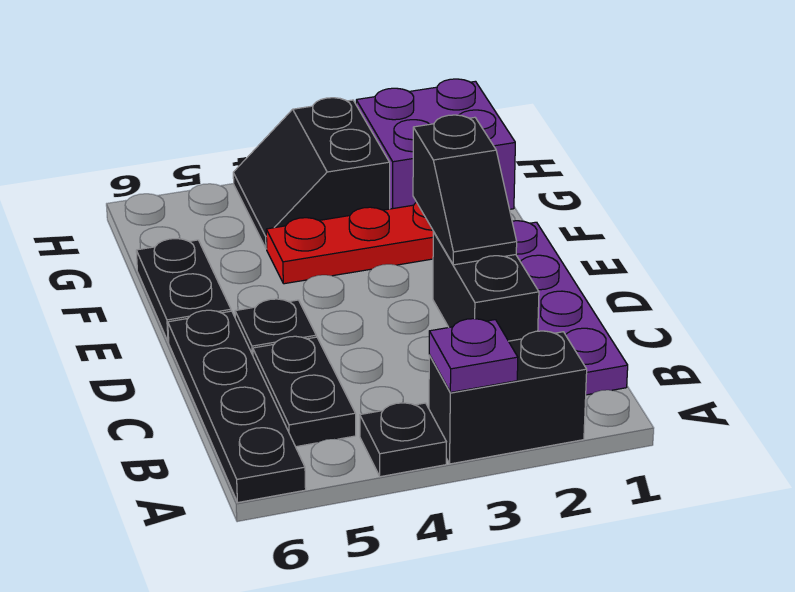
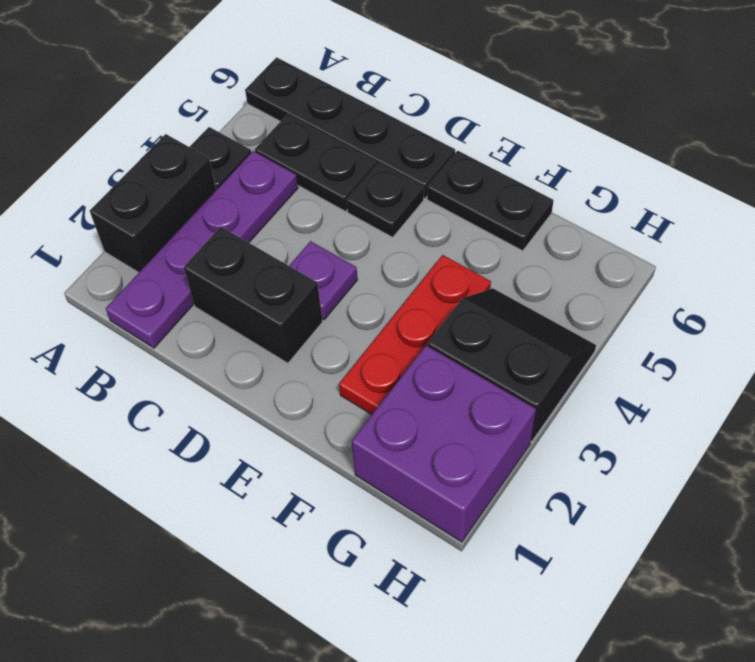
purple 1x1 plate [429,319,518,392] -> purple 1x1 plate moved to [289,241,358,320]
purple 1x4 plate [512,221,628,395] -> purple 1x4 plate turned to [106,151,298,348]
black 1x2 slope [413,115,517,265] -> none

